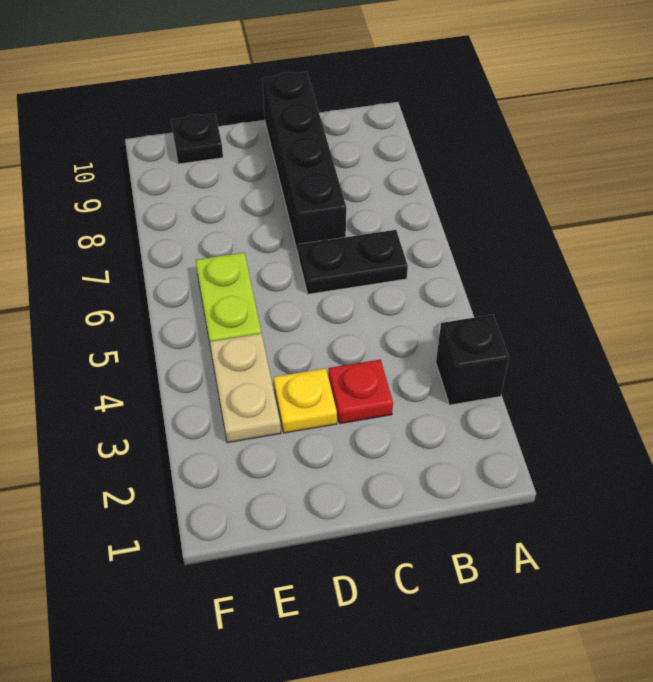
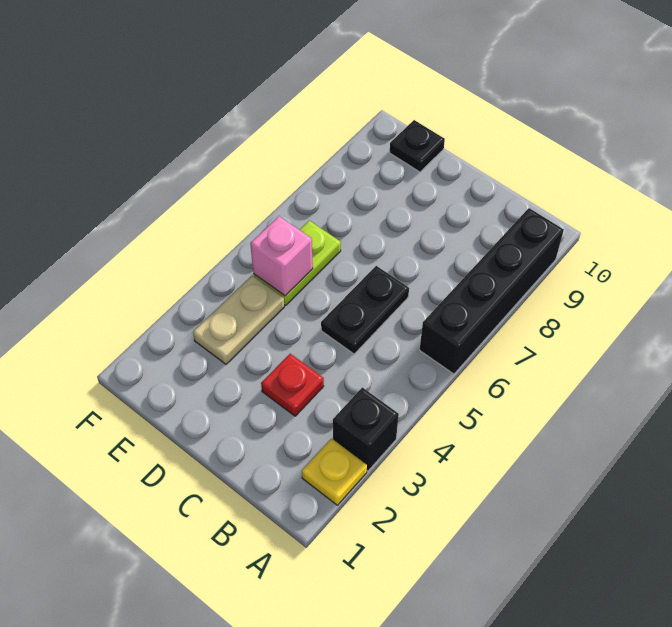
black 1x2 plate [298,230,408,294] -> black 1x2 plate turned to [321,266,409,354]
black 1x4 brick [262,72,346,253] -> black 1x4 brick moved to [420,208,564,374]
yellow 1x1 plate [274,368,337,433] -> yellow 1x1 plate moved to [302,439,367,505]
none -> pink 1x1 brick [250,216,313,296]

